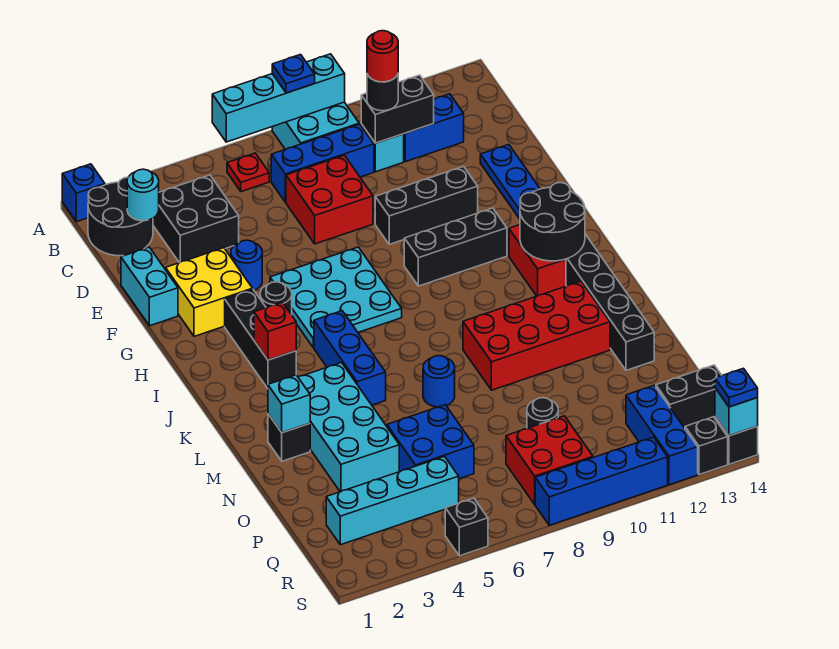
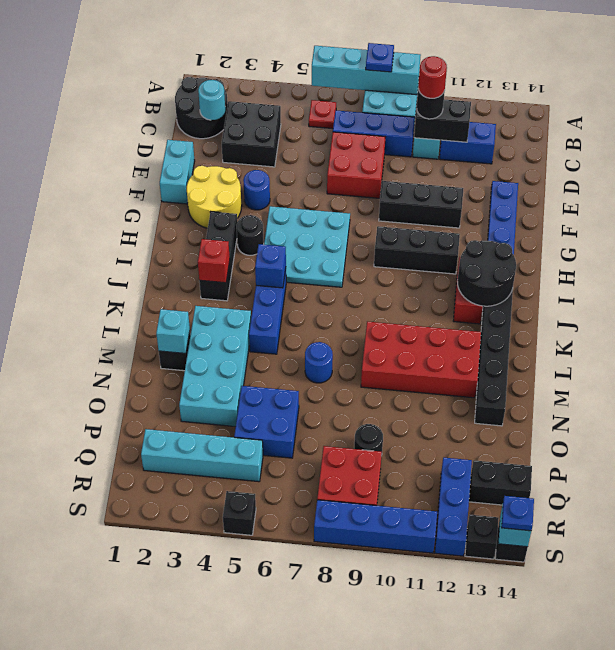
blue 1x1 brick [62,164,105,222] -> blue 1x1 brick moved to [255,244,286,288]
yellow 2x2 brick [166,248,253,336] -> yellow 2x2 round brick [187,166,242,228]

